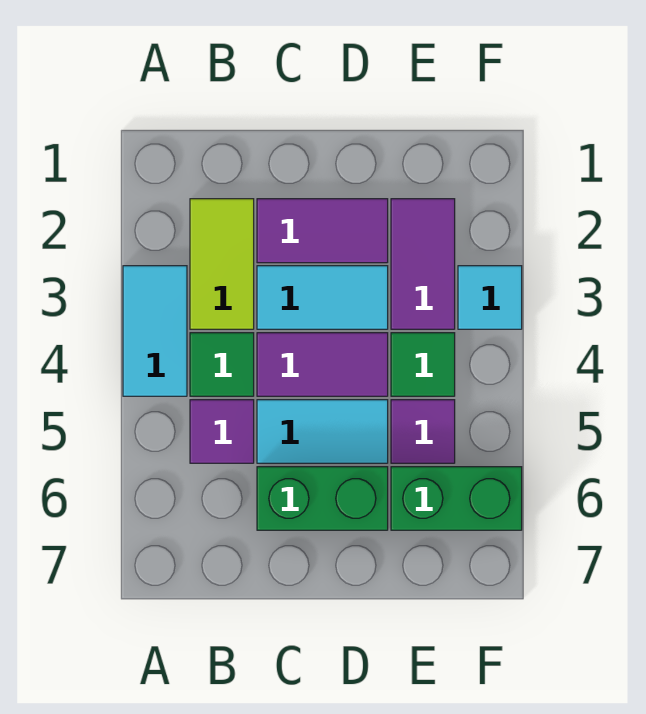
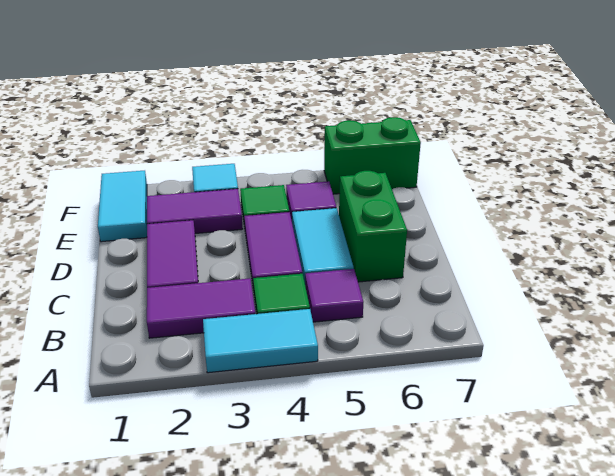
lime 1x2 tile [190,199,254,329] -> purple 1x2 tile [147,278,255,338]
cyan 1x2 tile [257,266,388,329] -> cyan 1x2 tile moved to [98,171,147,242]
green 1x2 brick [391,467,522,530] -> green 1x2 brick turned to [324,117,421,194]

